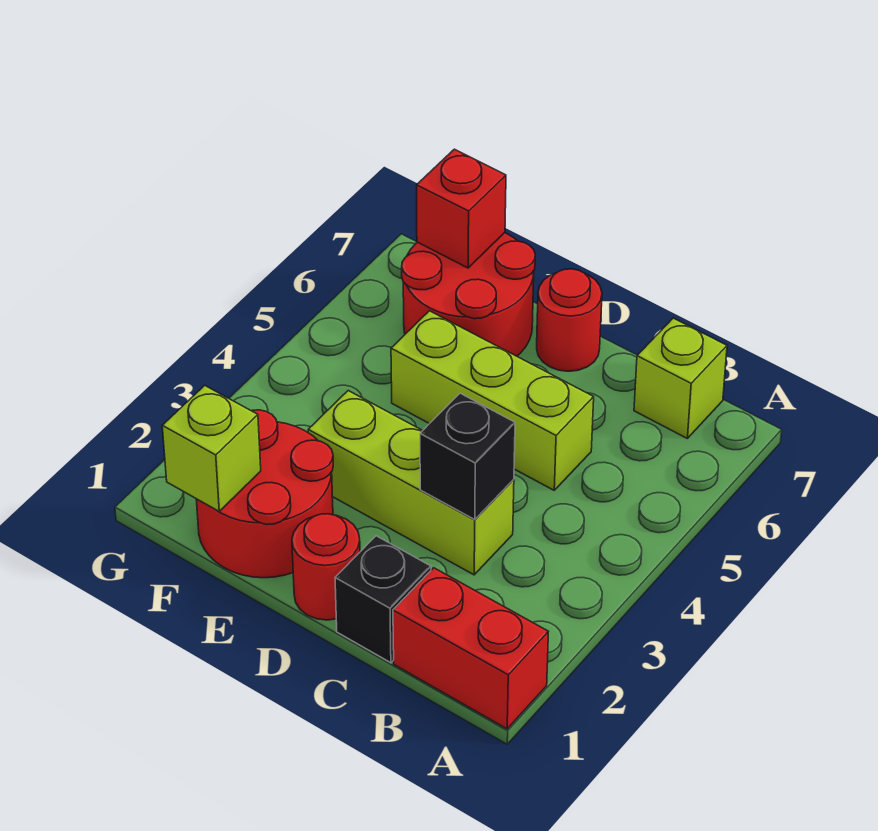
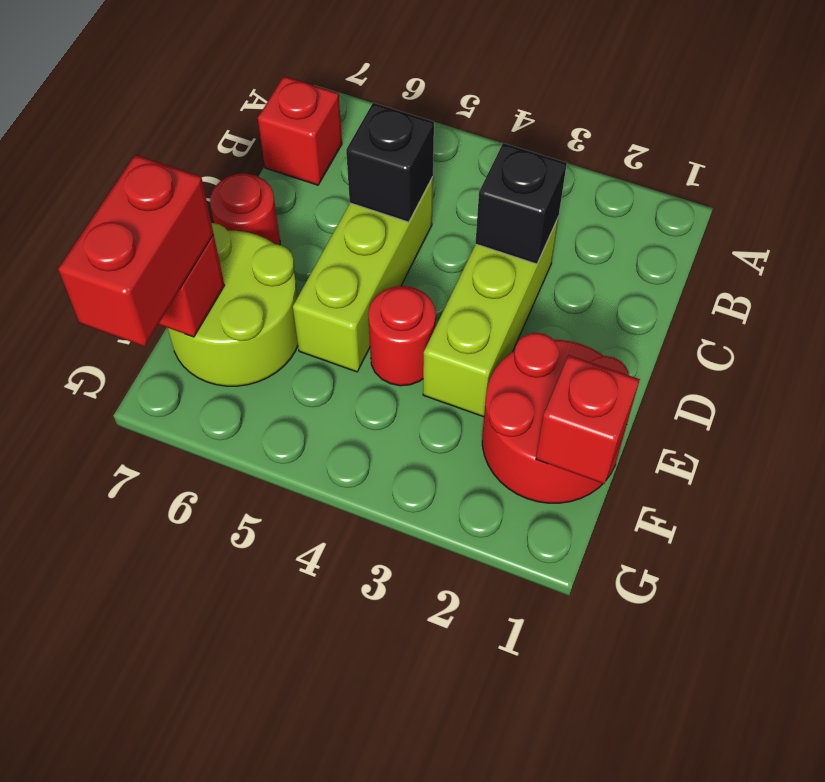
red 1x2 brick [393,568,548,729] -> red 1x2 brick moved to [58,155,214,346]
lime 1x1 brick [634,318,727,438] -> red 1x1 brick [258,76,342,185]
black 1x1 brick [335,536,431,663] -> black 1x1 brick moved to [346,103,434,222]
red 1x1 round brick [292,514,360,620] -> red 1x1 round brick moved to [368,286,436,386]
red 2x2 round brick [402,233,535,356] -> lime 2x2 round brick [168,223,298,386]
lime 1x1 brick [162,385,261,511] -> red 1x1 brick [536,355,640,484]

